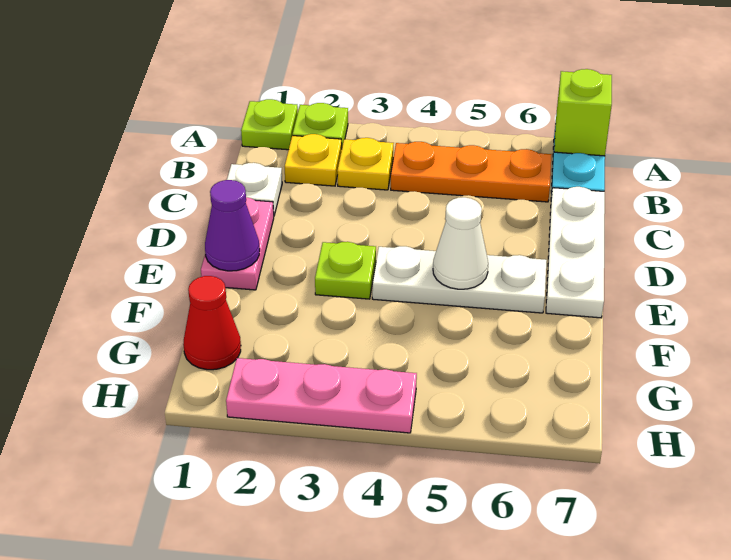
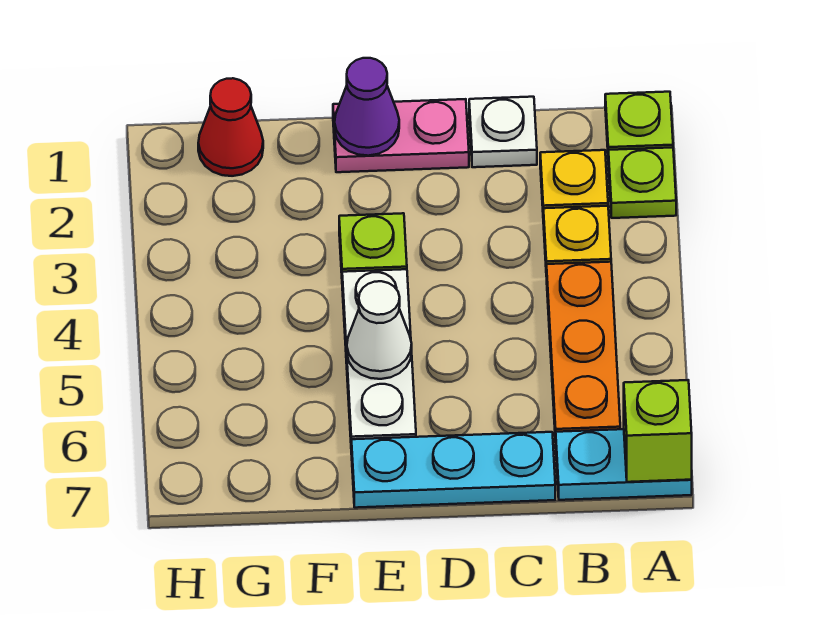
white 1x3 plate [546,187,605,318] -> cyan 1x3 plate [351,432,555,508]
pink 1x3 plate [226,358,417,433] -> none

